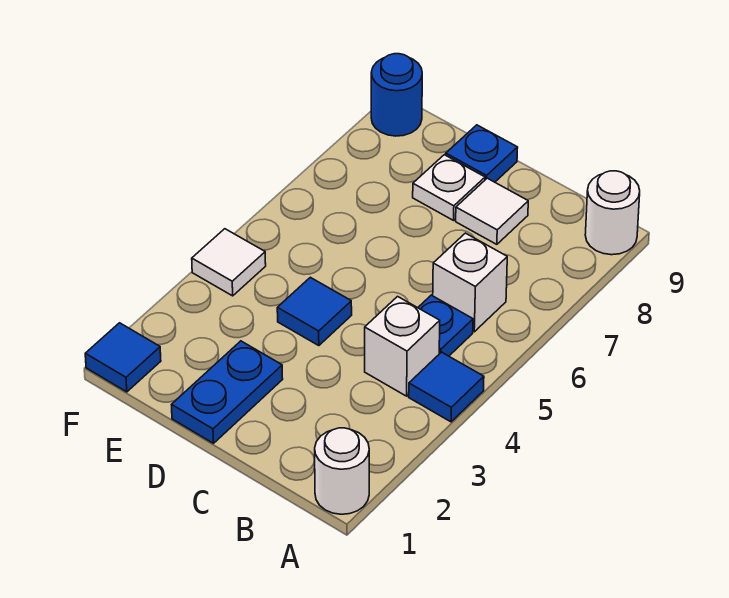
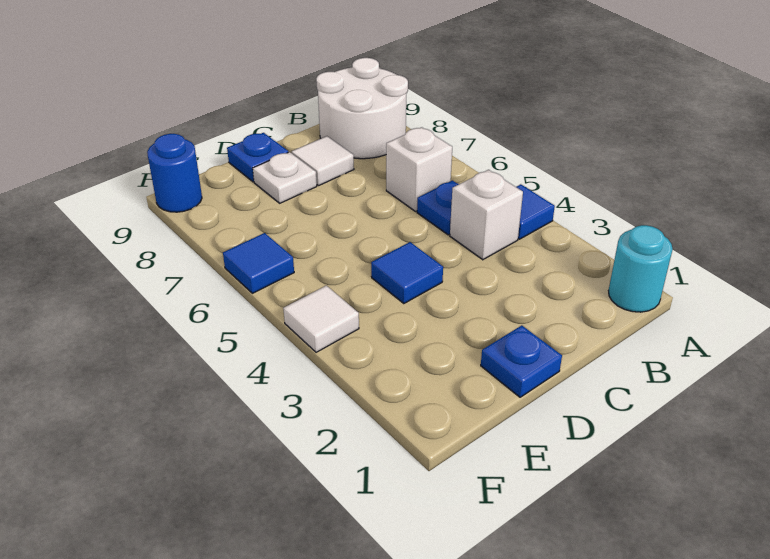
white 1x1 round brick [315,428,369,514] -> cyan 1x1 round brick [608,225,673,312]
white 1x1 round brick [585,171,640,255] -> white 2x2 round brick [316,58,408,159]
blue 1x2 plate [172,341,283,443] -> blue 1x1 plate [481,325,562,397]
blue 1x1 tile [85,323,161,392] -> blue 1x1 tile moved to [223,233,294,293]

